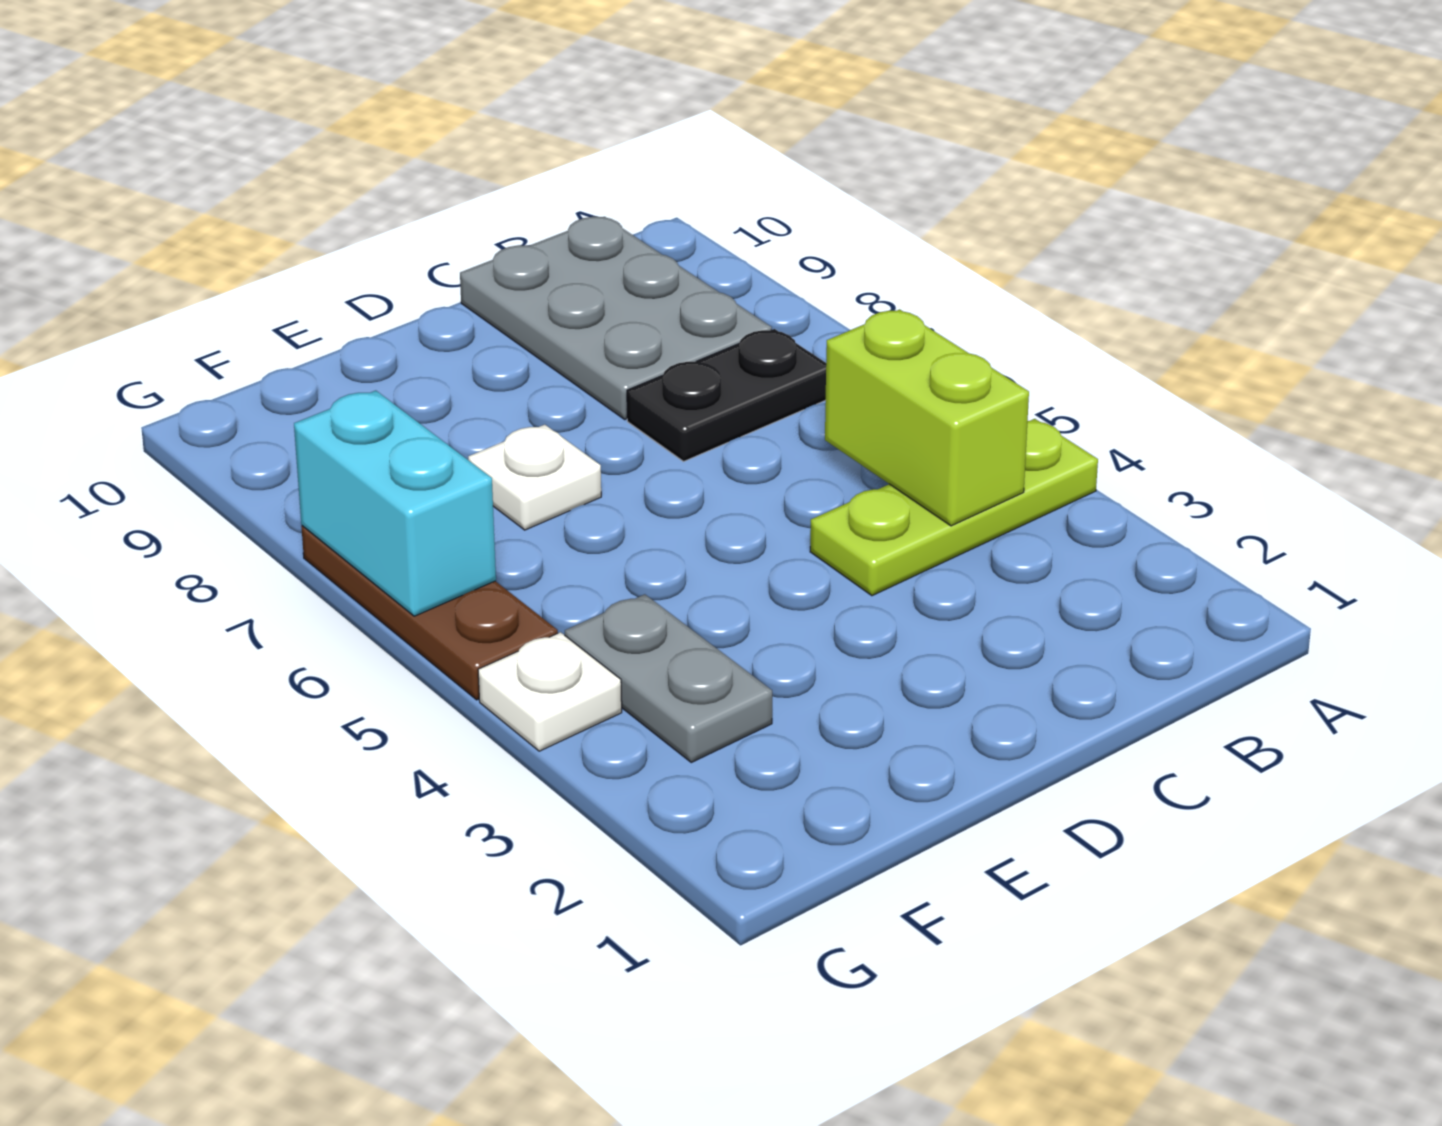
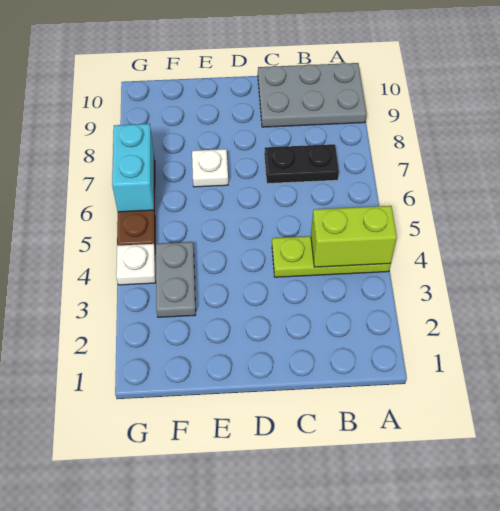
lime 1x2 brick [825,309,1029,526] -> lime 1x2 brick turned to [311,206,397,267]
grey 2x3 plate [460,217,772,419] -> grey 2x3 plate turned to [258,63,367,127]

